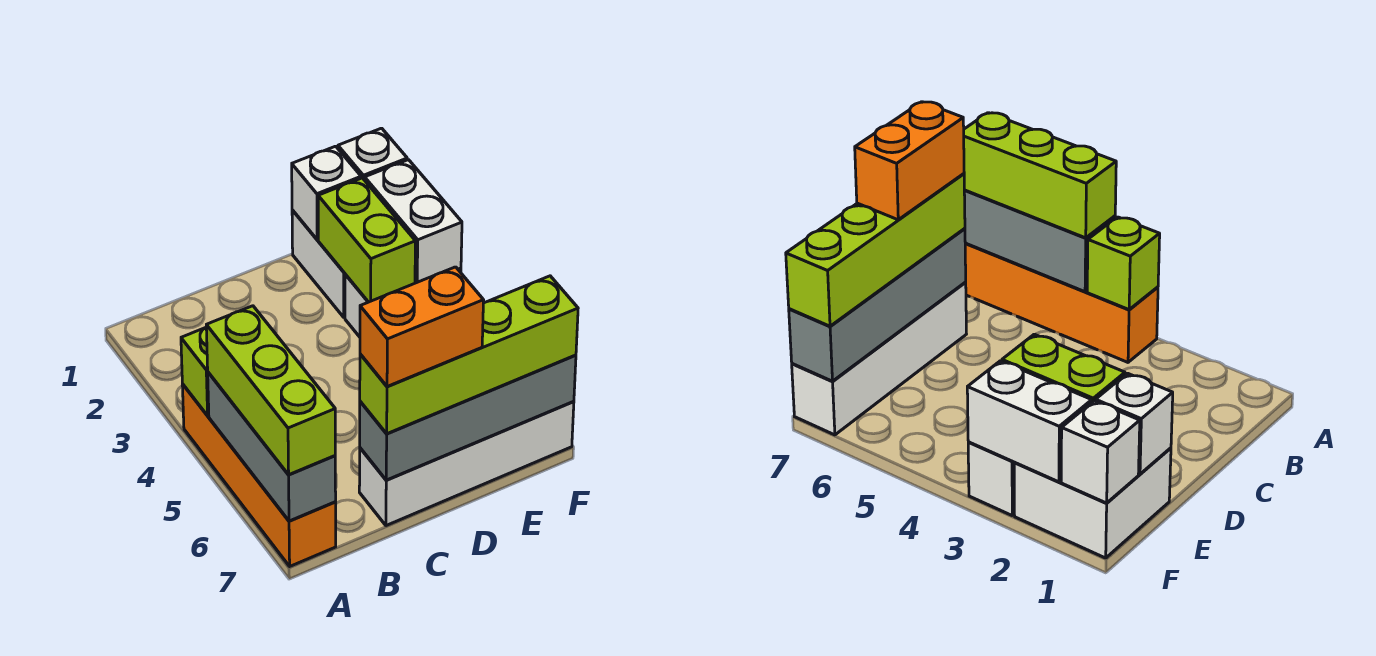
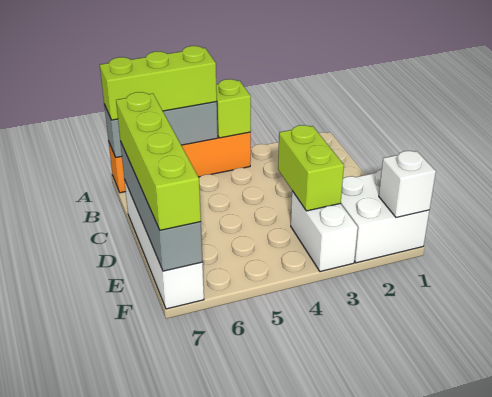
orange 1x2 brick [360,267,483,387] -> none
white 1x1 brick [292,146,361,240] -> none
lime 1x2 brick [318,178,416,302] -> lime 1x2 brick turned to [278,125,344,211]
white 1x2 brick [365,160,462,283] -> none

